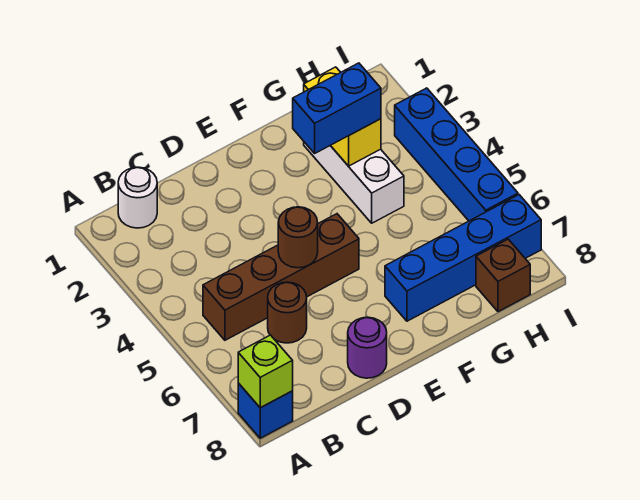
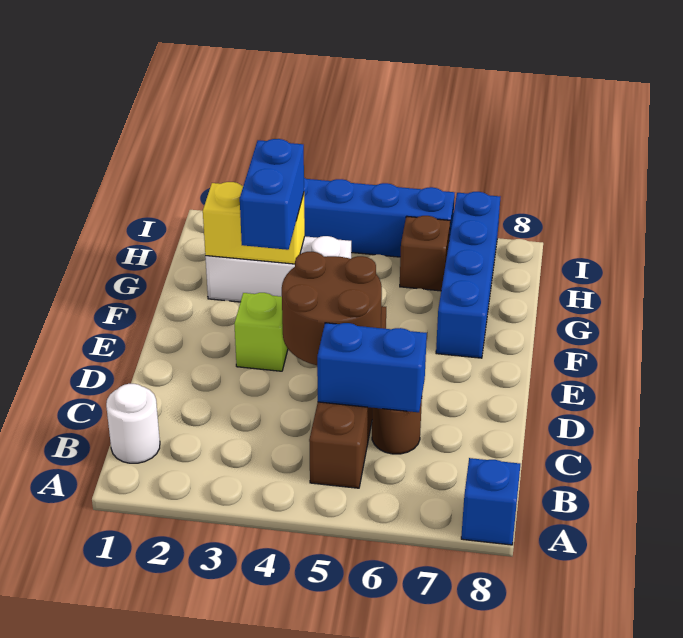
lime 1x1 brick [238,335,293,408] -> lime 1x1 brick moved to [234,293,288,371]
none -> blue 1x2 brick [317,323,427,412]
brown 1x1 round brick [278,207,318,268] -> brown 2x2 round brick [282,252,382,365]
purple 1x1 round brick [348,317,387,378] -> none
brown 1x1 brick [476,239,530,312] -> brown 1x1 brick moved to [400,216,450,291]

